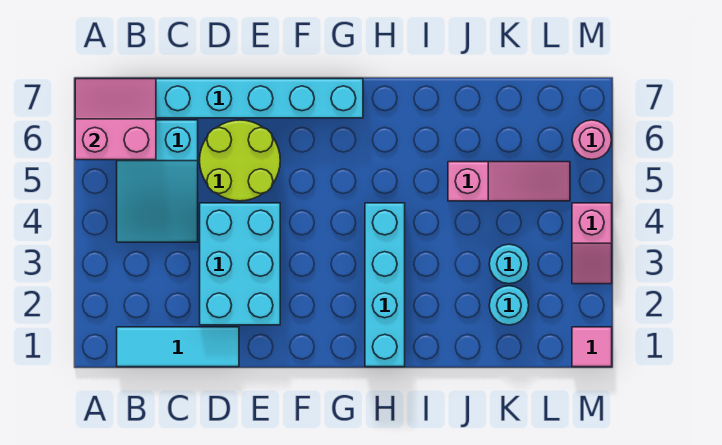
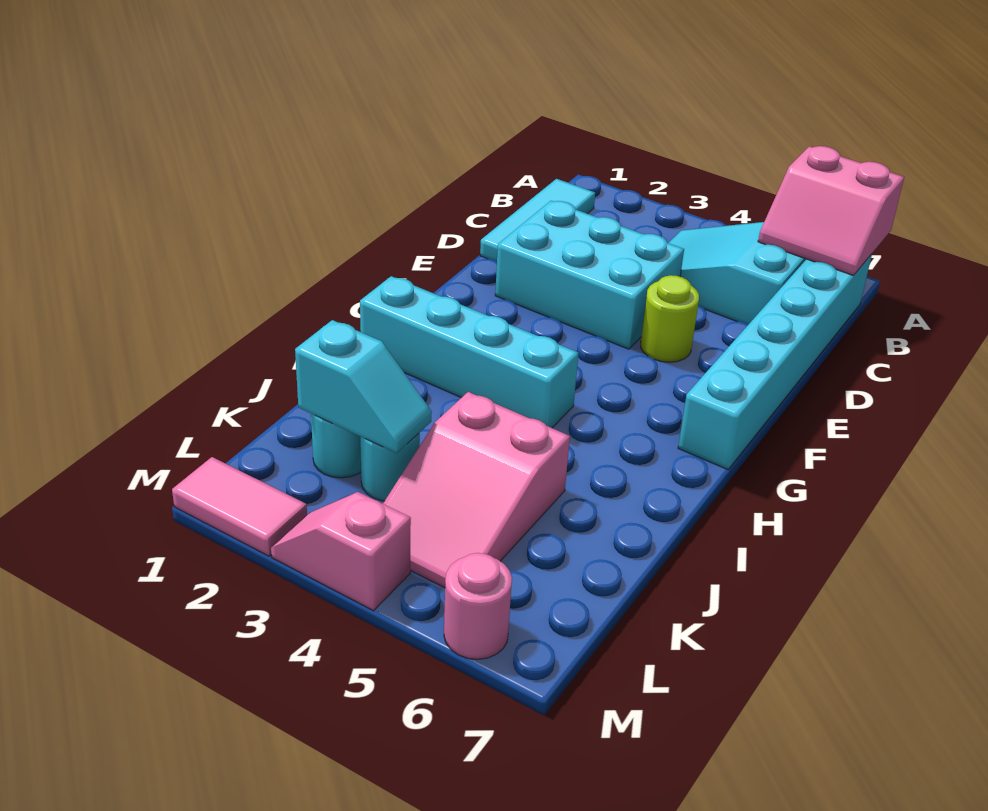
pink 2x2 slope [75,79,156,160] -> pink 2x2 slope turned to [758,146,904,275]
lime 2x2 round brick [200,120,280,201] -> lime 1x1 round brick [641,275,699,362]
pink 1x3 slope [448,162,570,201] -> pink 2x3 slope [383,392,570,588]
none -> cyan 1x2 slope [295,320,432,453]
pink 1x1 tile [572,327,612,367] -> pink 1x2 tile [172,457,307,556]

